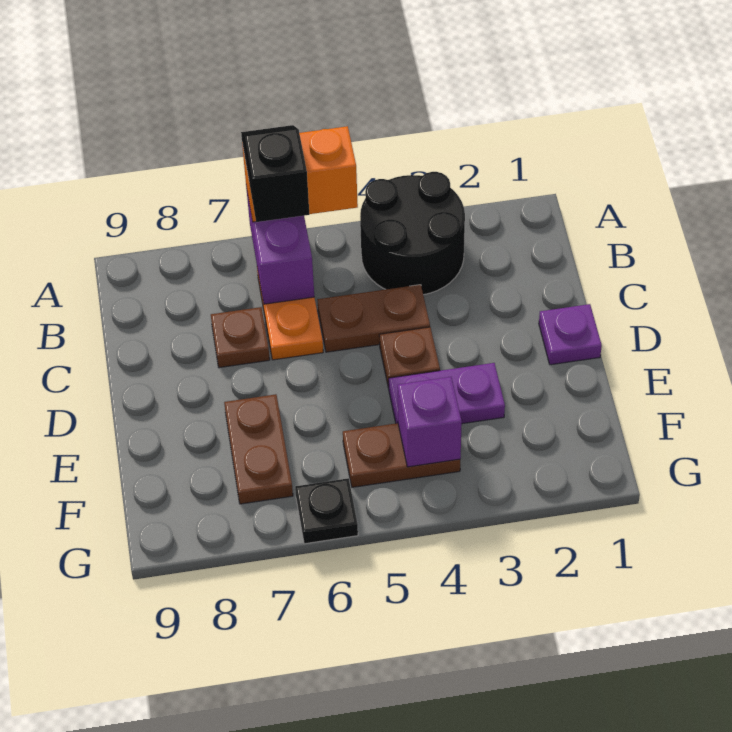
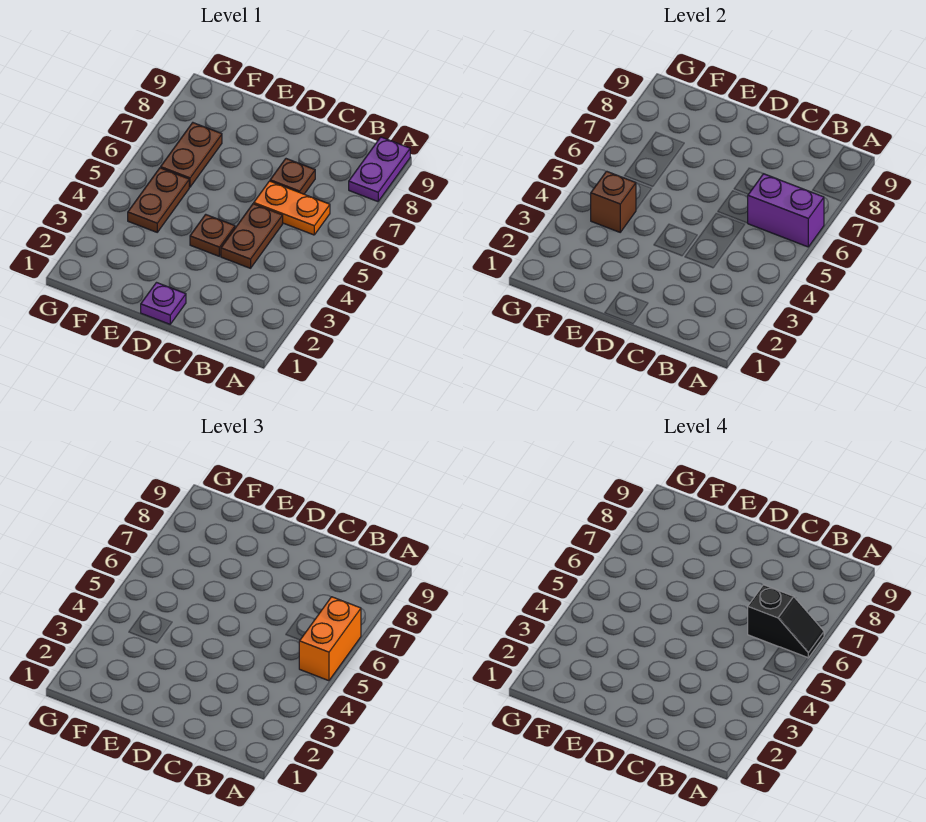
black 2x2 round brick [360,172,465,295] -> none
purple 1x2 plate [389,363,505,424] -> purple 1x2 plate moved to [349,137,410,202]
brown 1x2 plate [224,394,293,504] -> brown 1x2 plate turned to [161,123,222,187]
purple 1x1 brick [398,377,462,467] -> brown 1x1 brick [591,171,636,232]
black 1x1 plate [295,478,358,544] -> none

